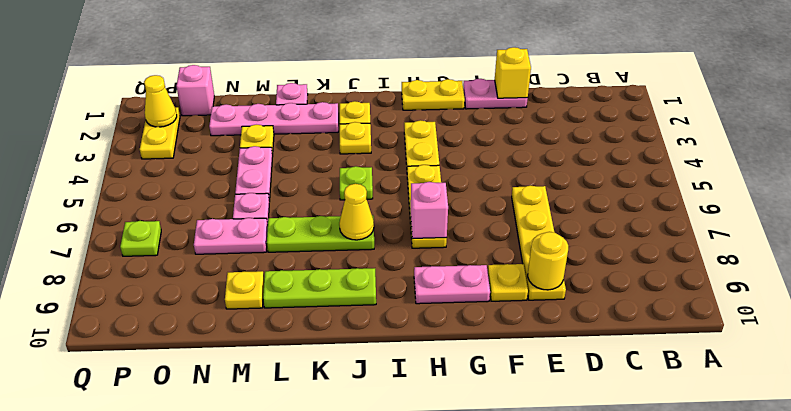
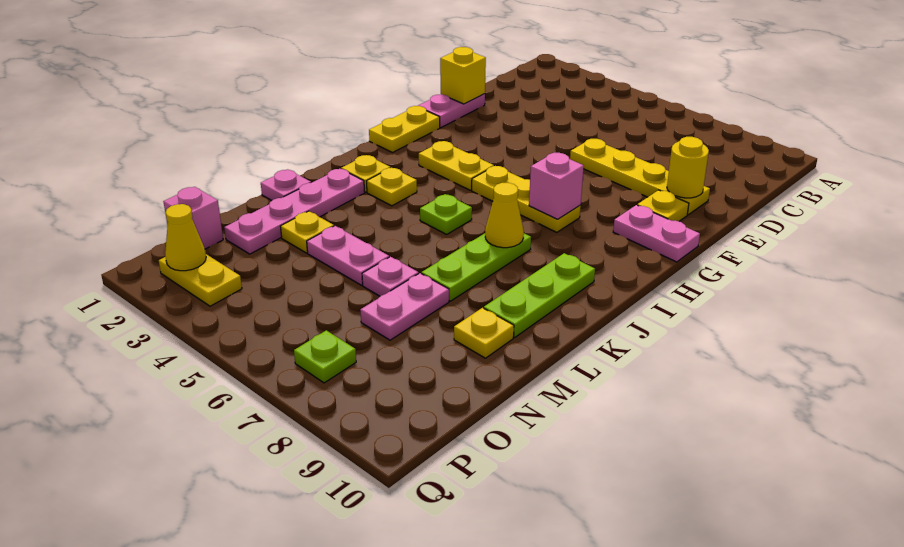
pink 1x2 plate [414,265,490,304] -> pink 1x2 plate turned to [613,205,700,262]

